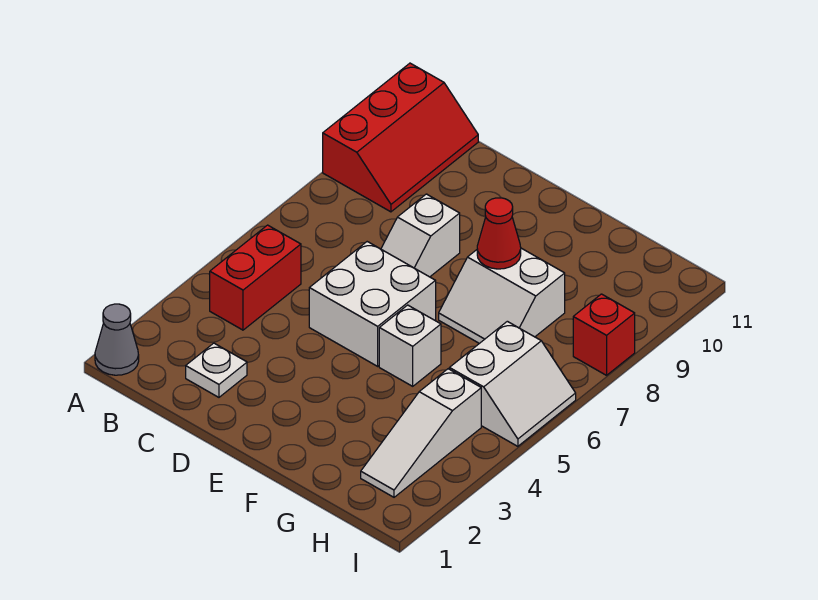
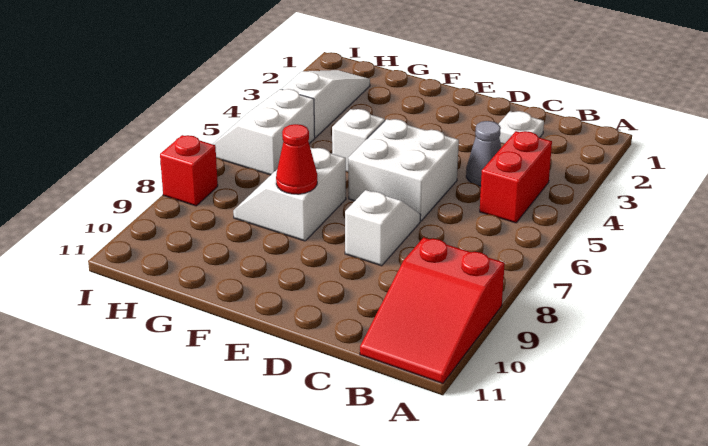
grey 1x1 cone [95,304,139,375] -> grey 1x1 cone moved to [466,121,501,186]
red 2x3 slope [323,63,478,212] -> red 2x3 slope turned to [360,237,505,384]
white 2x2 slope [439,248,565,343] -> white 2x2 slope turned to [233,147,346,241]

